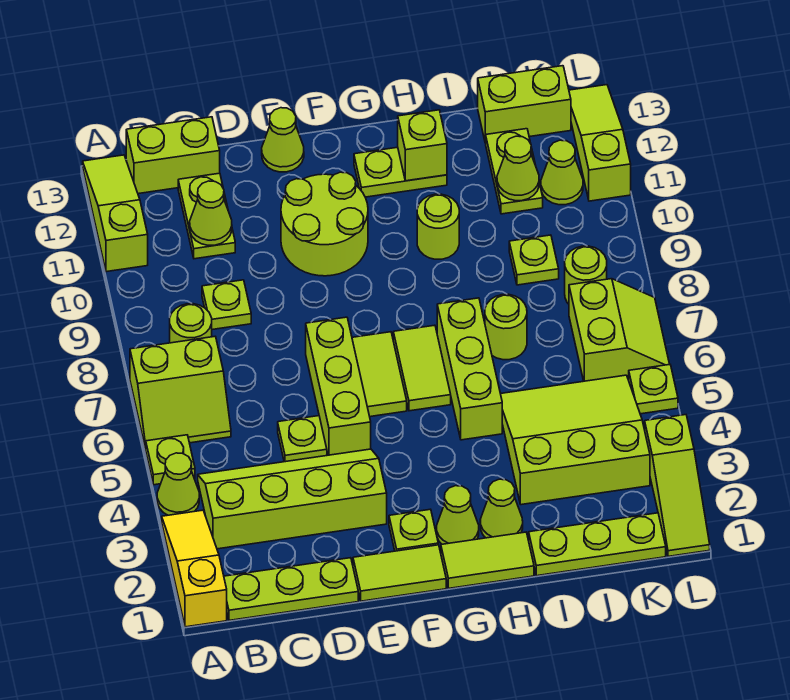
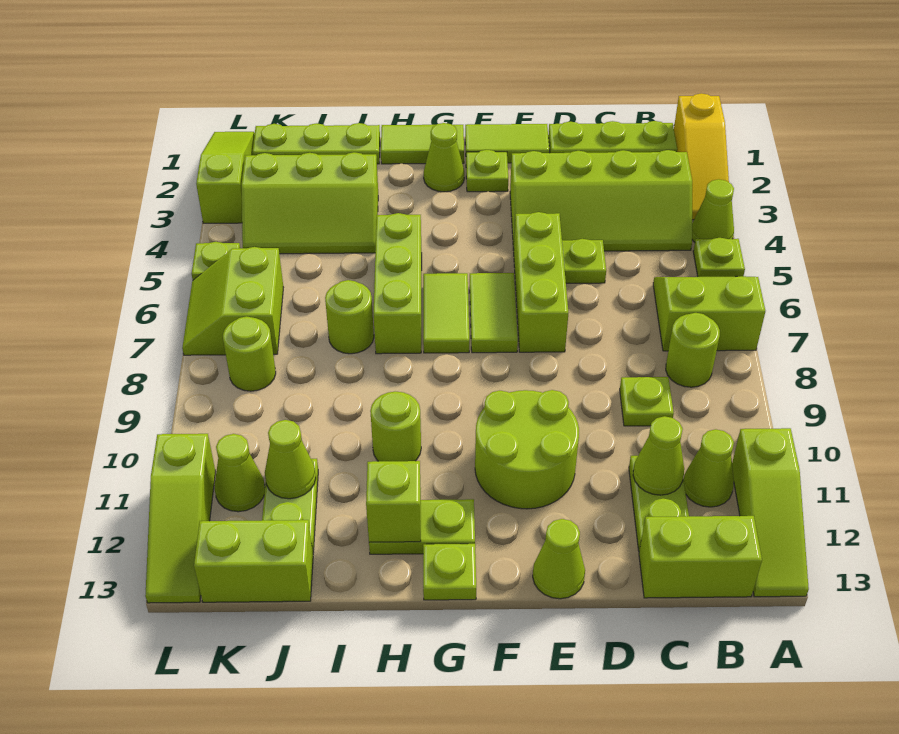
lime 1x1 cone [480,479,523,538] -> lime 1x1 cone moved to [684,429,734,507]
lime 3x3 slope [501,375,650,505] -> lime 2x3 slope [242,152,378,254]
lime 1x1 plate [509,235,559,285] -> lime 1x1 plate moved to [423,544,476,600]

